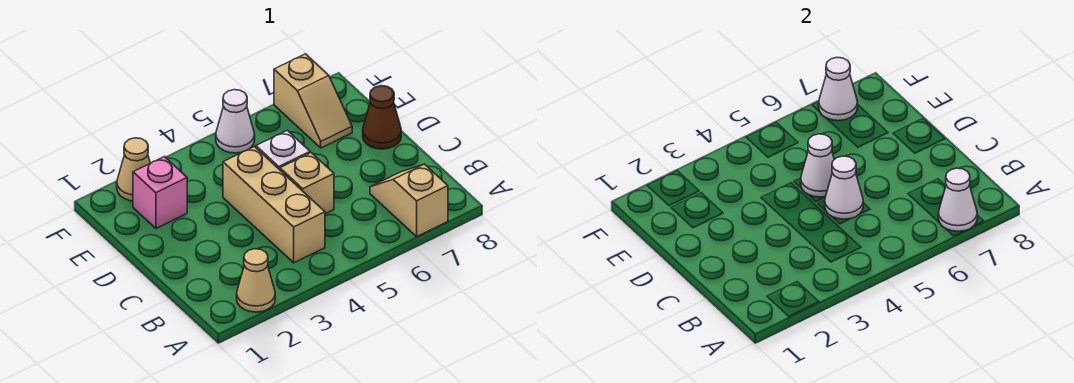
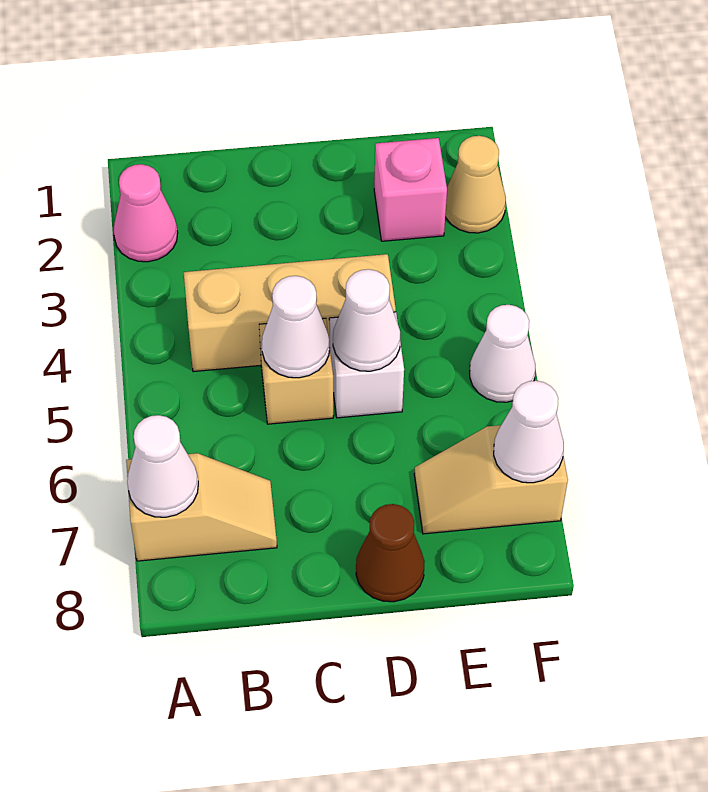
tan 1x1 cone [237,249,275,312] -> pink 1x1 cone [114,164,178,262]

